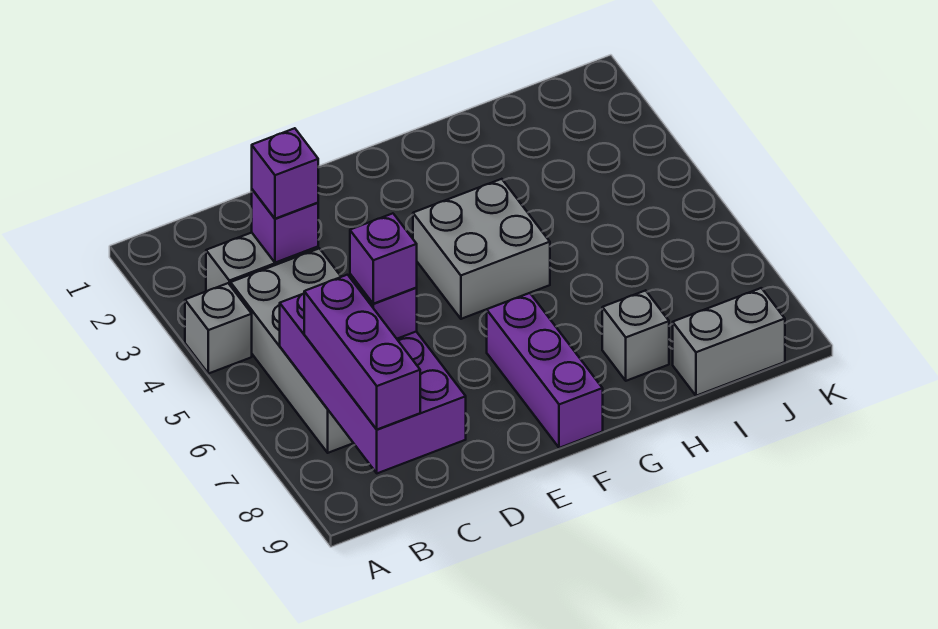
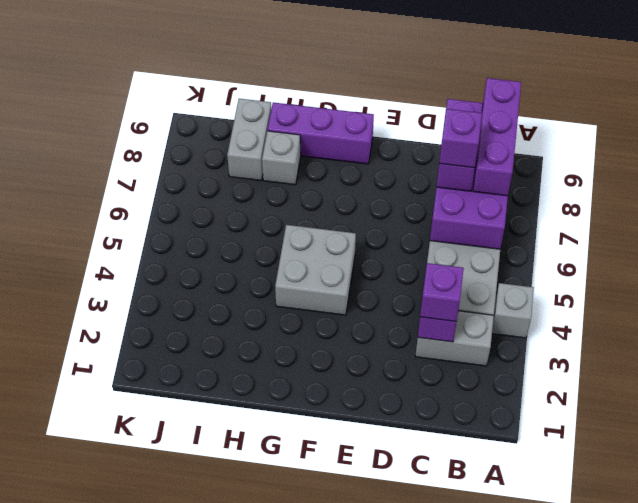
purple 1x3 brick [487,293,603,448] -> purple 1x3 brick turned to [268,102,374,164]
grey 1x2 brick [673,288,785,396] -> grey 1x2 brick turned to [227,98,271,180]

